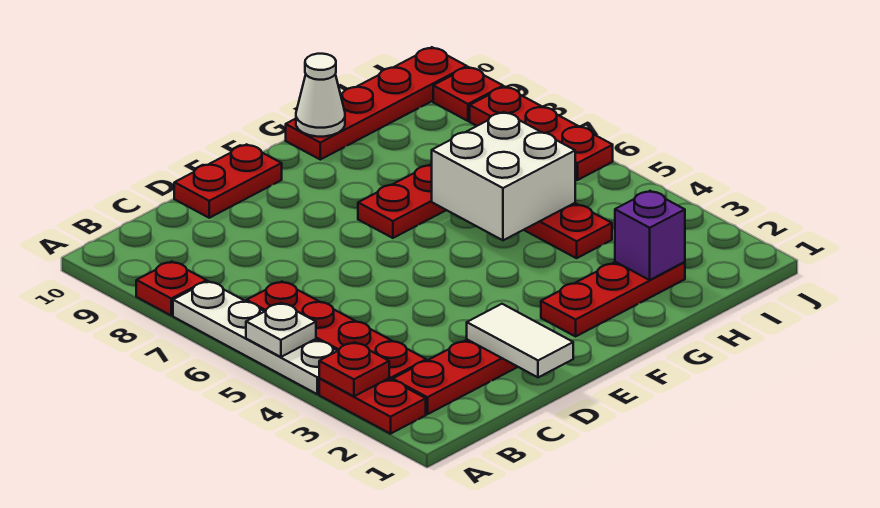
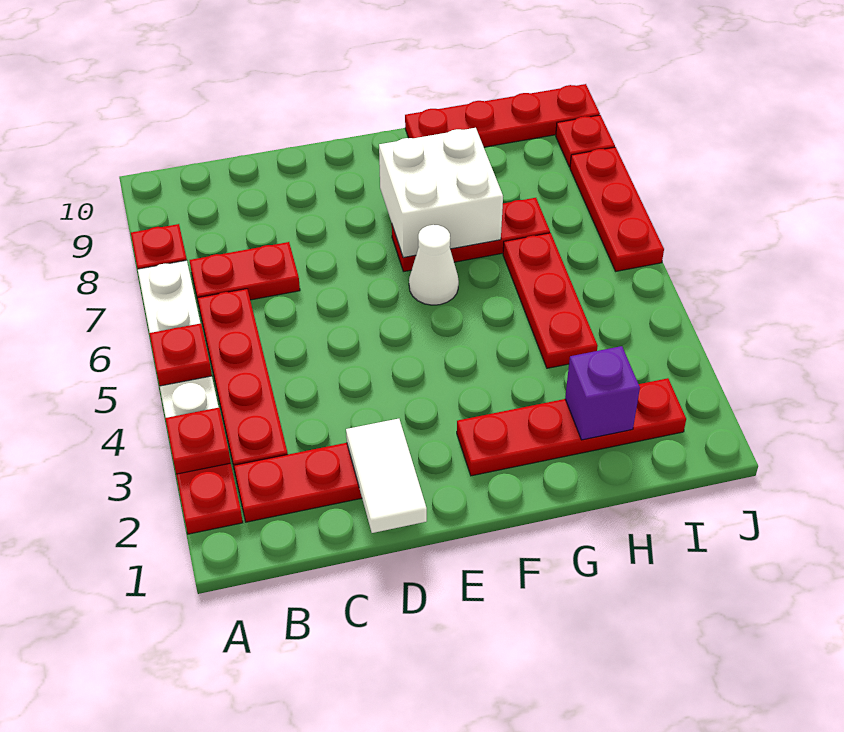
white 1x1 plate [246,303,316,357] -> red 1x1 plate [149,323,212,386]
red 1x2 plate [174,144,282,218] -> red 1x2 plate moved to [190,242,300,305]
red 1x3 plate [541,262,685,336] -> red 1x4 plate [457,378,686,476]
white 2x2 brick [432,112,575,240] -> white 2x2 brick moved to [379,128,503,257]
white 1x1 cone [296,54,345,137] -> white 1x1 cone moved to [409,225,459,305]

